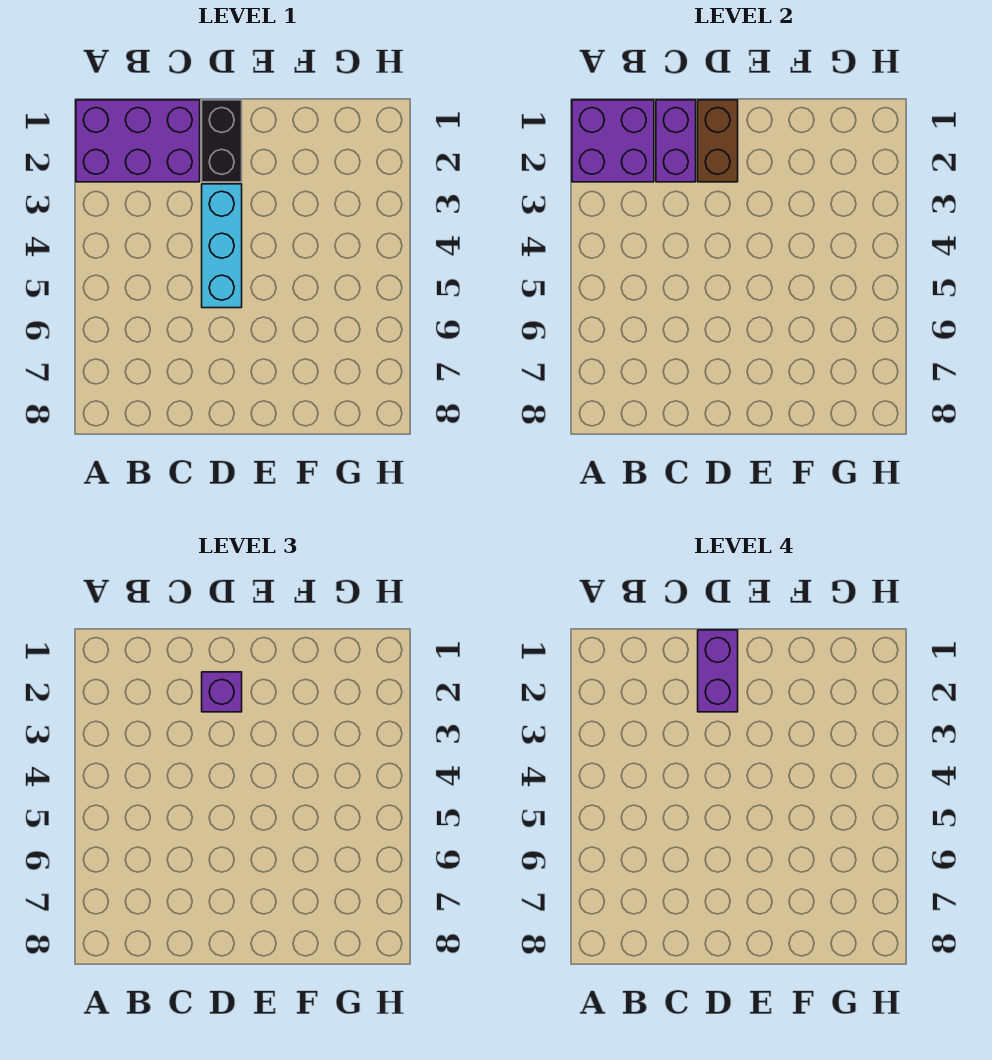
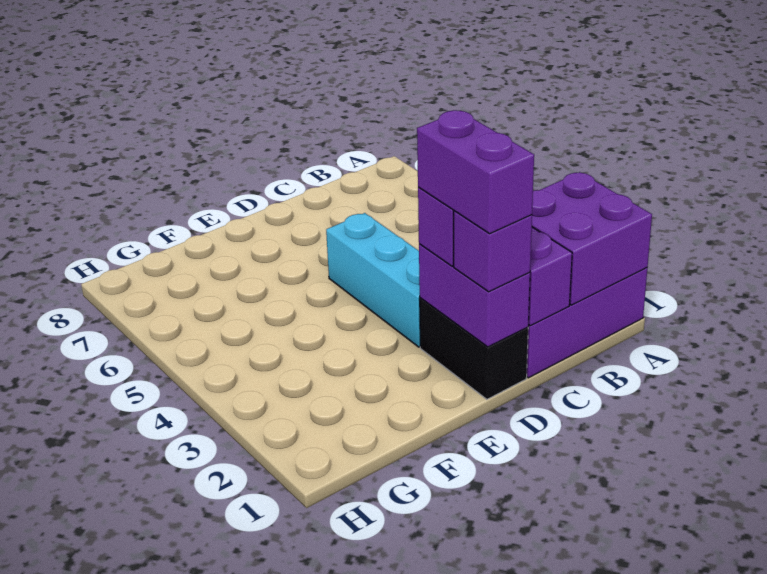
brown 1x2 brick [698,100,738,182] -> purple 1x2 brick [419,244,530,347]
none -> purple 1x1 brick [454,211,532,292]

